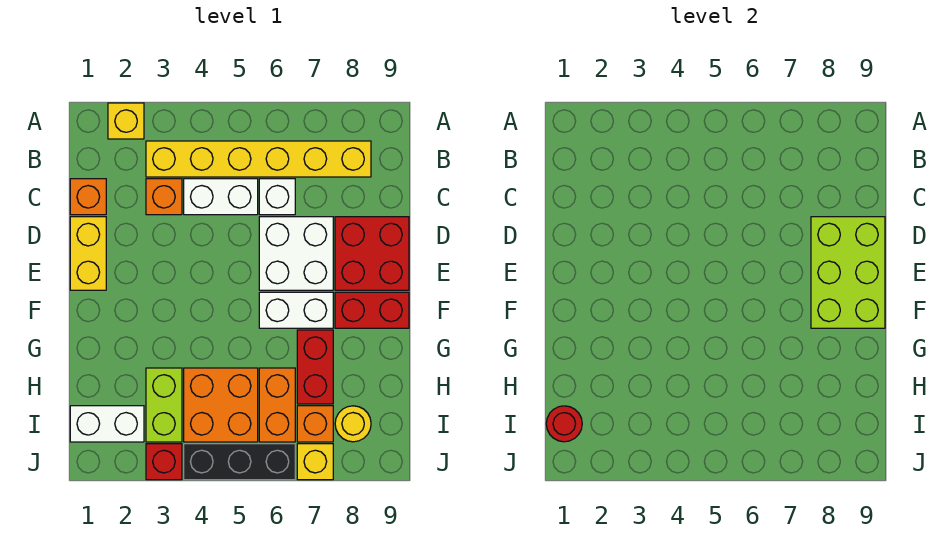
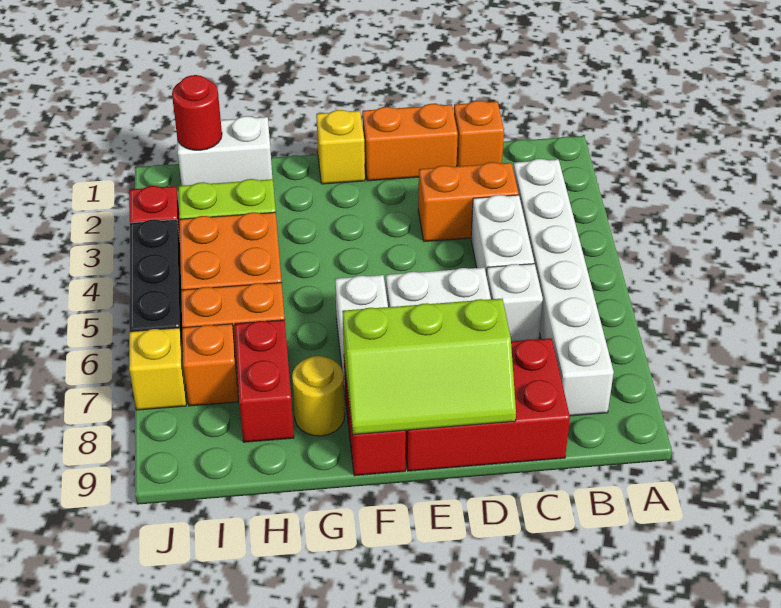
yellow 1x1 brick [108,103,144,139] -> yellow 1x1 brick moved to [316,110,365,184]
yellow 1x6 brick [146,141,371,177] -> white 1x6 brick [513,159,614,416]
orange 1x1 brick [146,179,182,215] -> orange 1x2 brick [418,162,519,241]
yellow 1x2 brick [70,217,106,290] -> orange 1x2 brick [362,104,458,181]
red 2x2 brick [335,217,409,290] -> red 2x3 brick [405,338,570,471]
lime 2x3 brick [811,217,885,328] -> lime 2x3 slope [342,299,516,435]
red 1x2 brick [297,330,333,404] -> red 1x2 brick turned to [235,320,294,442]
white 1x2 brick [70,406,144,442] -> white 1x2 brick turned to [177,116,272,186]
yellow 1x1 round brick [335,406,371,442] -> yellow 1x1 round brick moved to [292,356,345,436]

